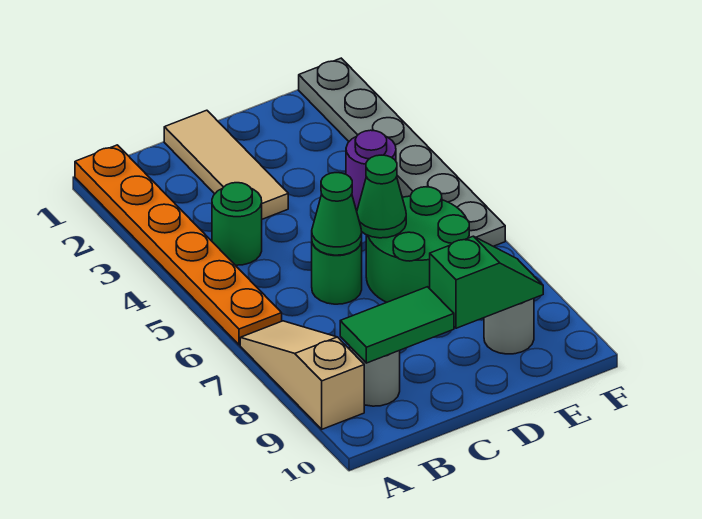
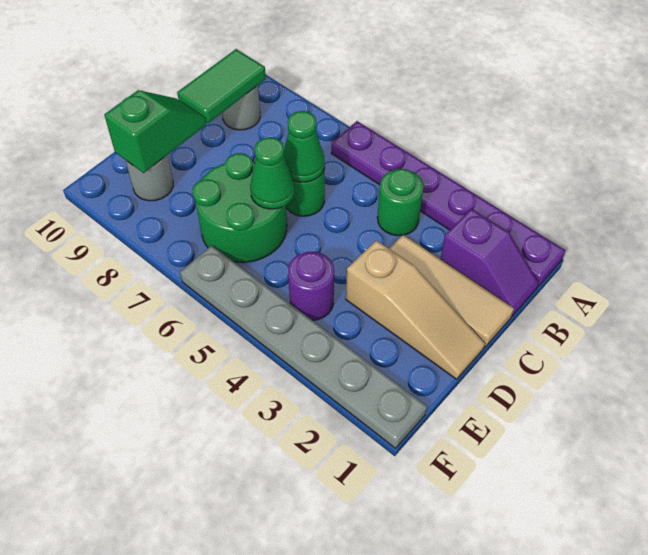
orange 1x6 plate [75,145,282,345] -> purple 1x6 plate [331,121,565,287]
tan 1x3 slope [240,321,364,429] -> tan 1x3 slope moved to [346,240,485,379]
none -> purple 1x2 slope [440,209,539,316]
green 1x2 slope [430,236,543,328] -> green 1x2 slope turned to [104,90,206,173]

